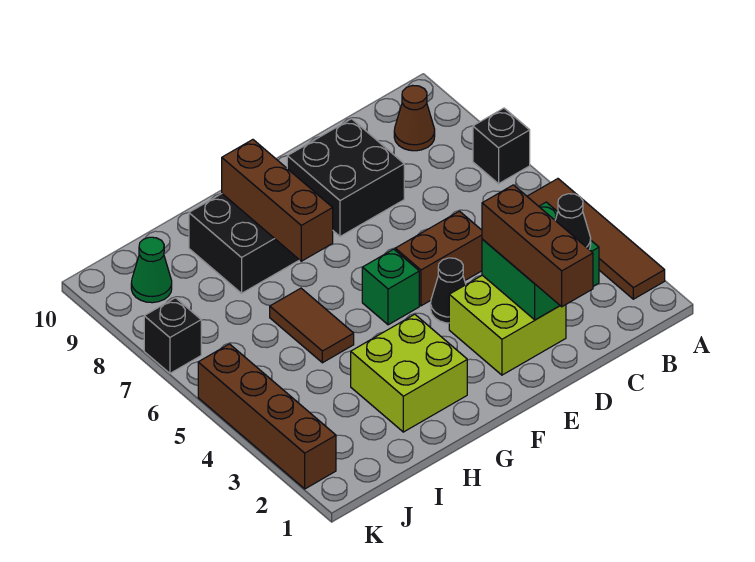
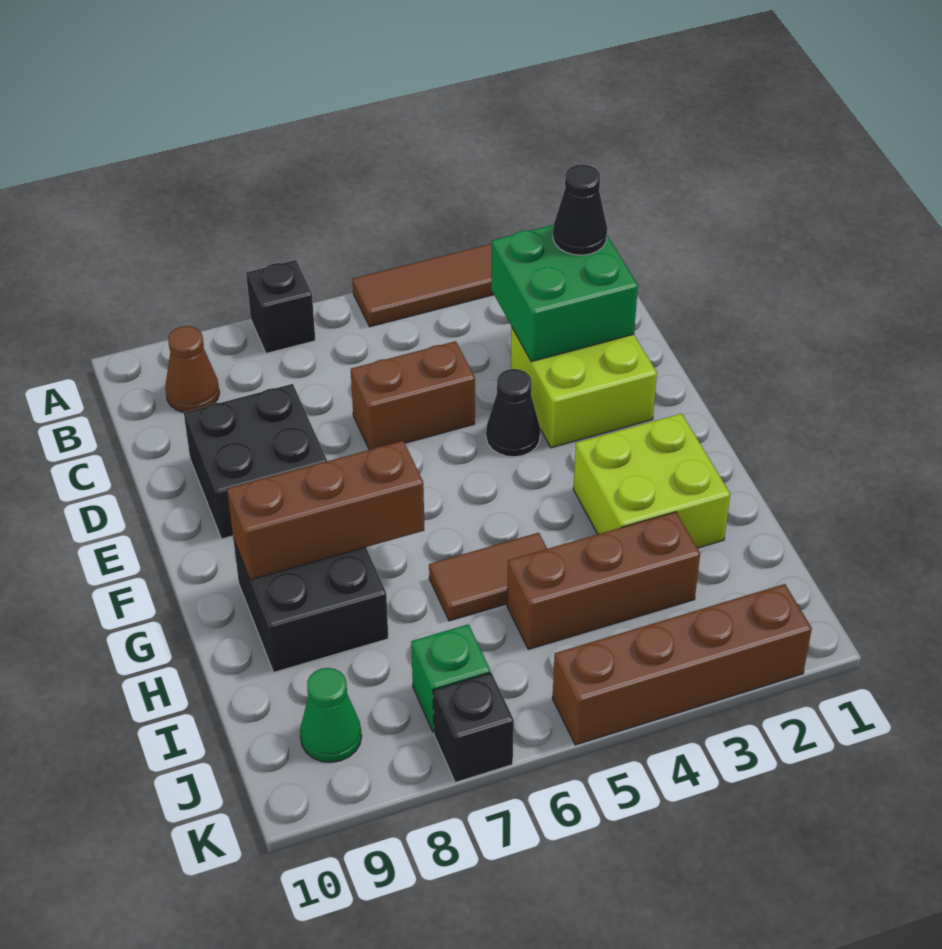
brown 1x3 brick [482,185,593,307] -> brown 1x3 brick moved to [507,512,700,649]
brown 1x2 brick [395,211,482,306] -> brown 1x2 brick turned to [351,341,475,450]
green 1x1 brick [362,249,419,325] -> green 1x1 brick moved to [411,624,490,733]

